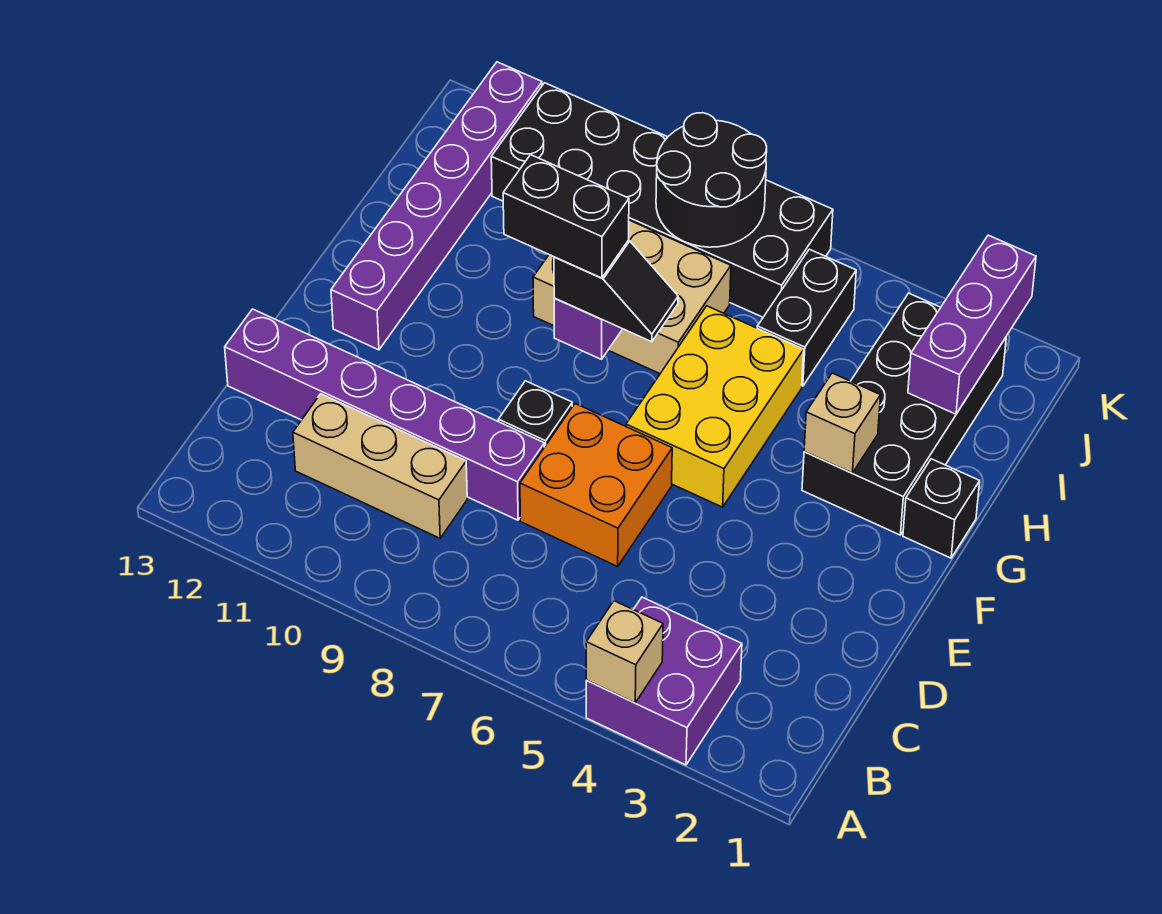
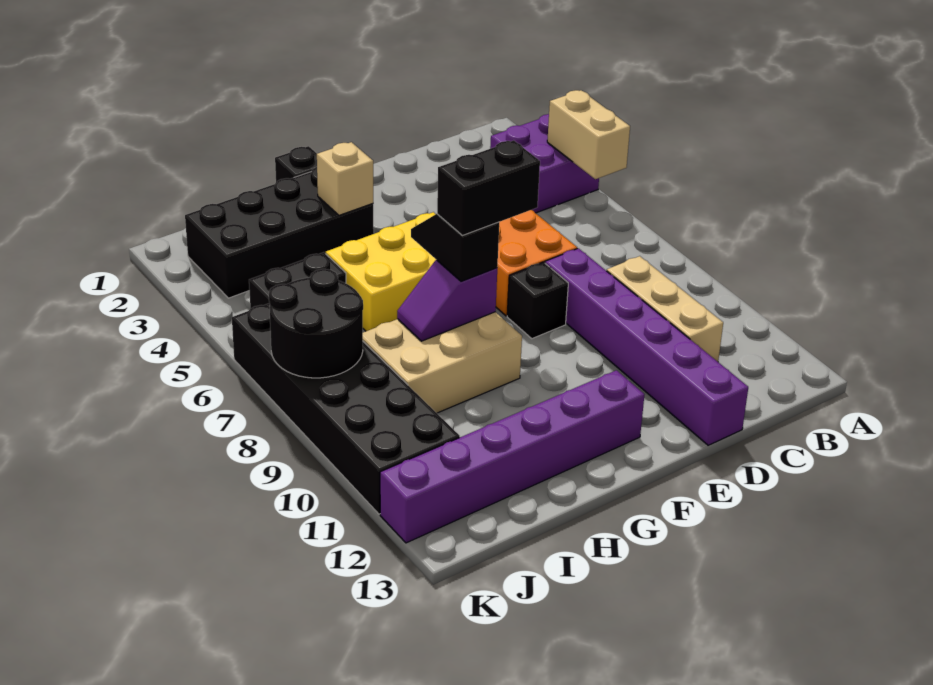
tan 1x1 brick [586,601,663,703] -> tan 1x2 brick [547,90,630,179]
black 1x2 brick [503,155,629,278] -> black 1x2 brick turned to [437,140,540,236]
tan 2x3 brick [533,220,731,374] -> tan 2x3 brick turned to [363,312,522,413]
purple 1x3 brick [908,235,1036,414] -> none

